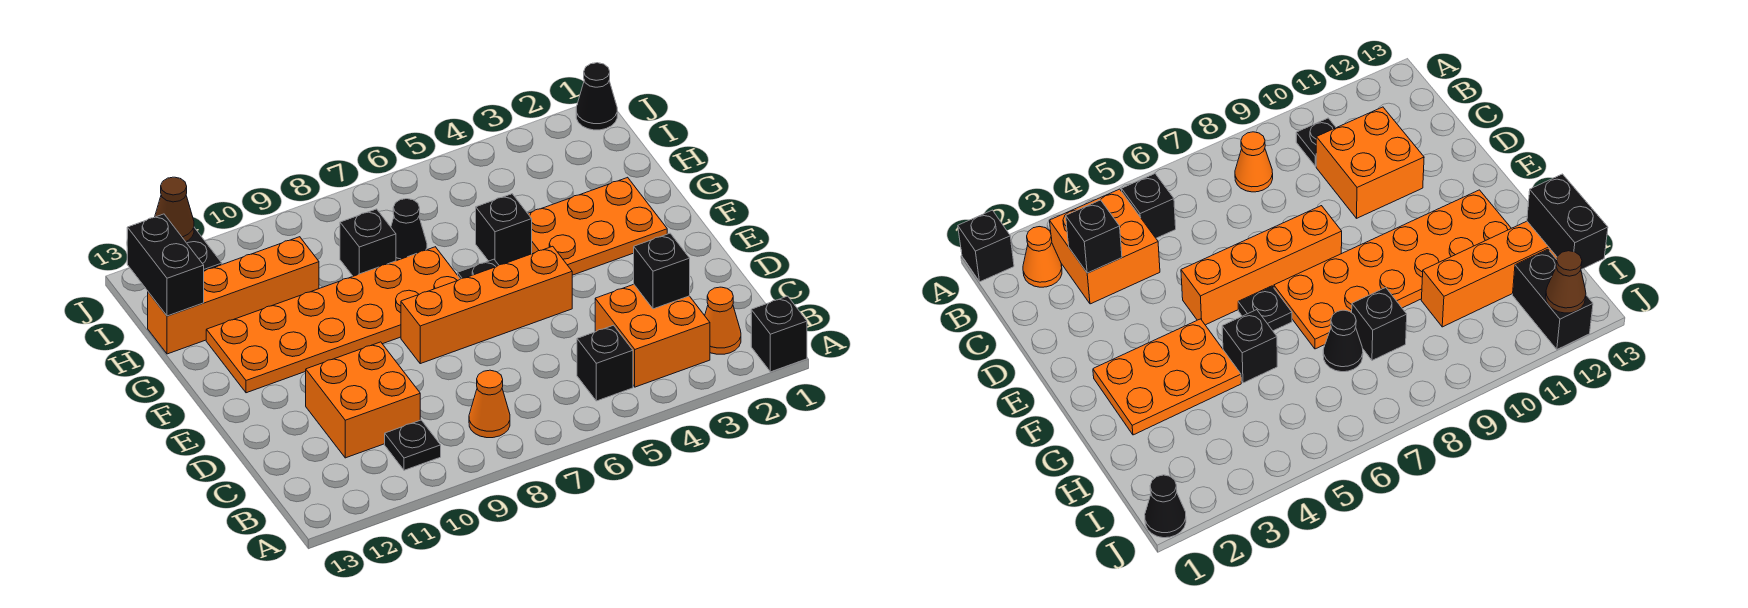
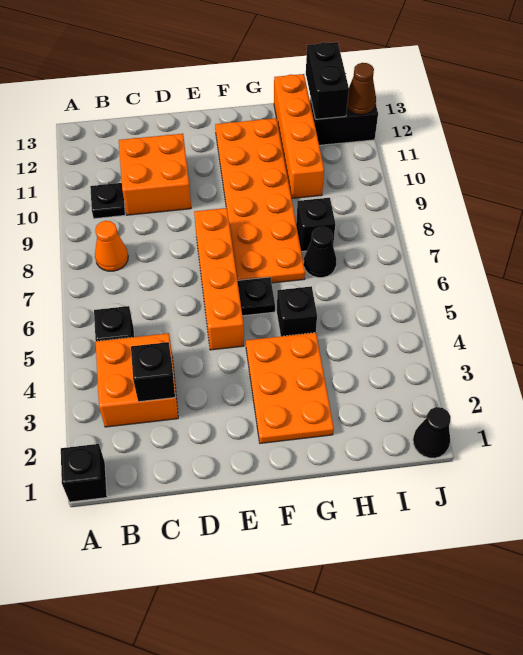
orange 1x1 cone [705,287,741,354] -> none
black 1x2 brick [127,214,204,316] -> black 1x2 brick turned to [306,42,349,119]

